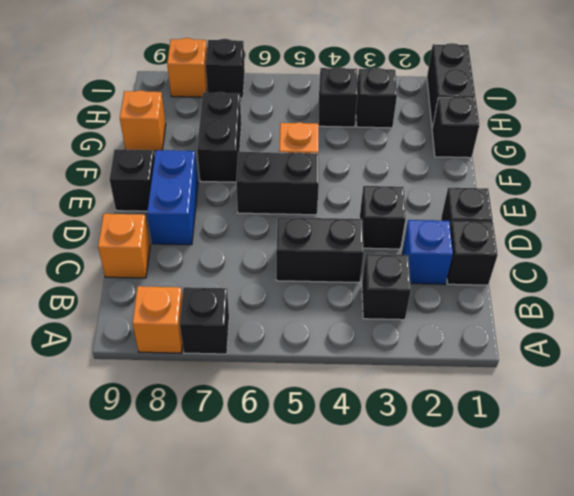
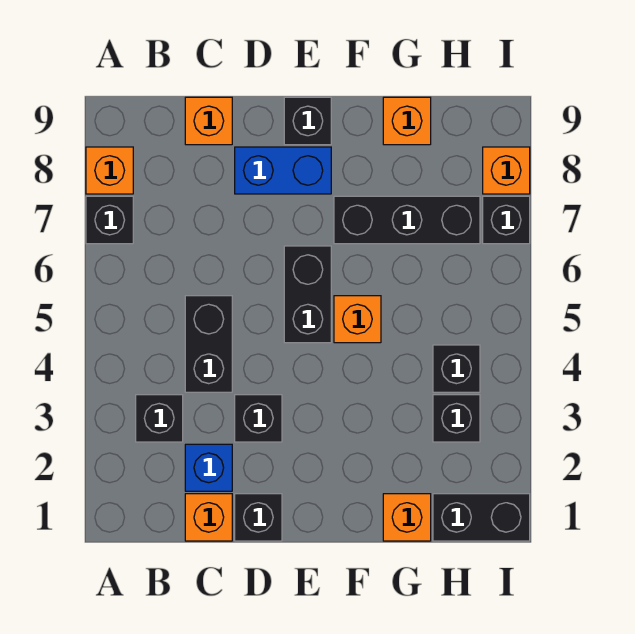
black 1x1 brick [447,221,498,285] -> orange 1x1 brick [185,494,232,541]
black 1x2 brick [197,92,241,182] -> black 1x3 brick [334,196,480,244]
black 1x1 brick [432,97,479,158] -> orange 1x1 brick [383,494,431,541]

